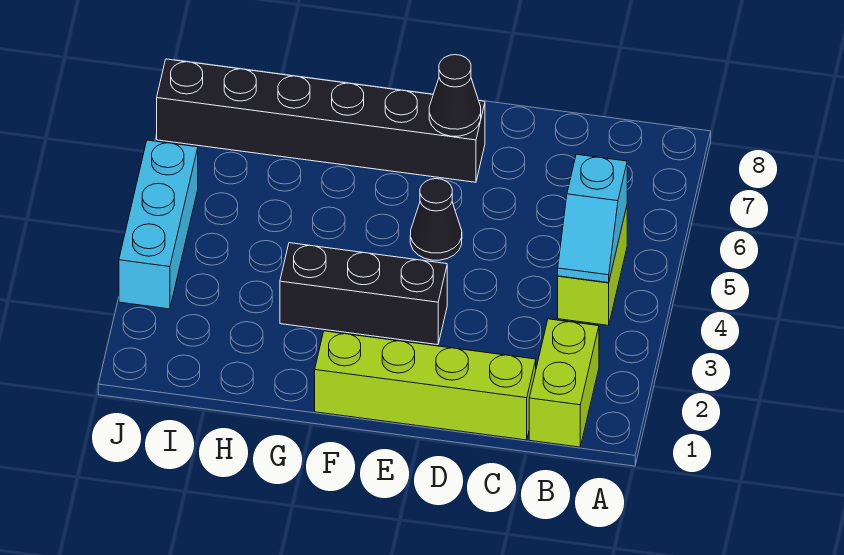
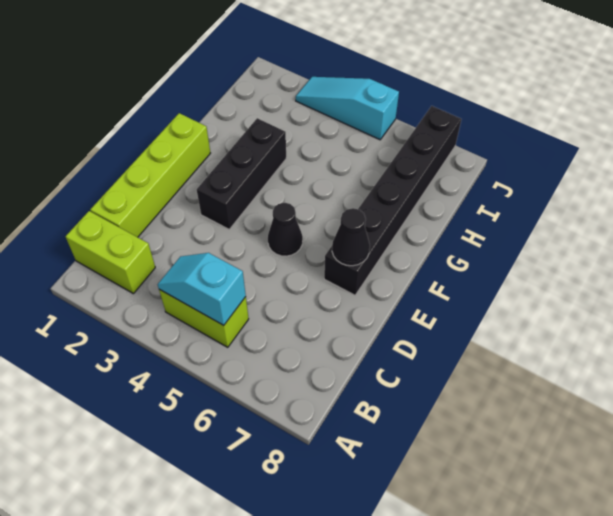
cyan 1x3 brick [119,140,198,309] -> cyan 1x3 slope [296,77,399,140]

